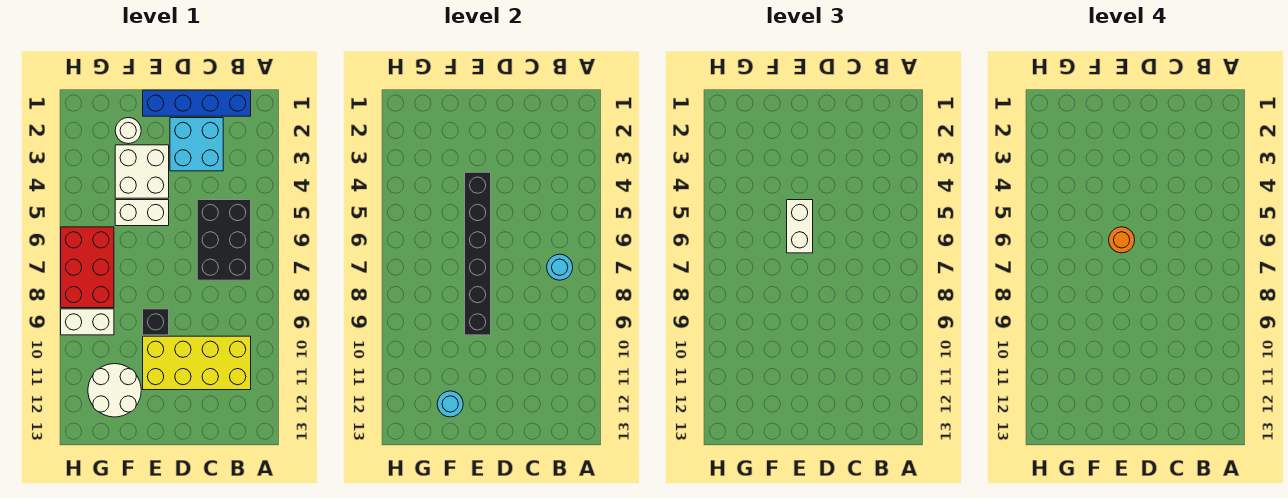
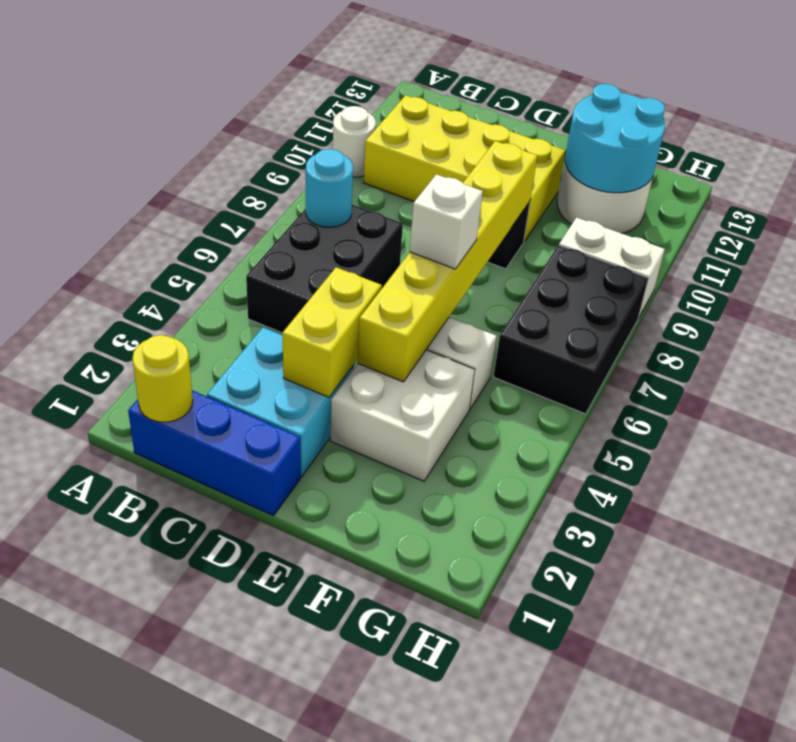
blue 1x4 brick [143,90,251,116] -> blue 1x3 brick [128,390,300,516]
none -> yellow 1x1 round brick [132,335,193,422]
none -> yellow 1x2 brick [283,267,382,397]
black 1x6 brick [465,172,491,335] -> yellow 1x6 brick [358,141,537,382]
white 1x2 brick [787,200,813,253] -> white 1x1 brick [410,174,483,269]
orange 1x1 round brick [1109,227,1135,253] -> none
white 1x1 round brick [115,118,141,144] -> white 1x1 round brick moved to [333,106,376,177]
cyan 1x1 round brick [437,391,463,417] -> cyan 2x2 round brick [565,84,665,193]
red 2x3 brick [61,227,114,308] -> black 2x3 brick [494,245,648,414]

